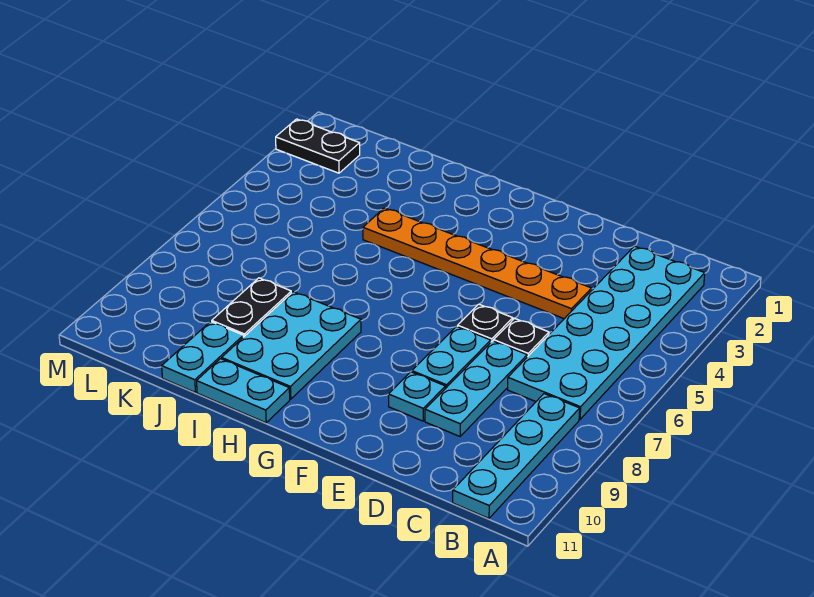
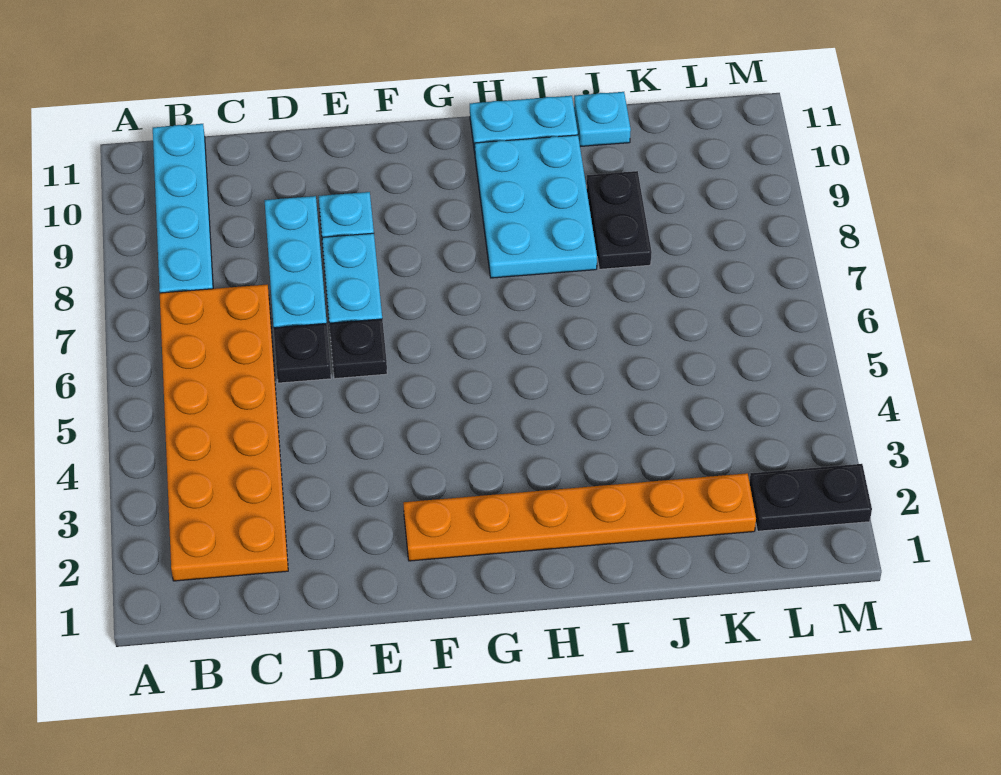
cyan 2x6 plate [508,246,705,419] -> orange 2x6 plate [160,285,288,581]
orange 1x6 plate [363,208,592,319] -> orange 1x6 plate moved to [403,473,756,561]
cyan 1x2 plate [162,322,243,392] -> cyan 1x1 plate [574,92,631,147]

